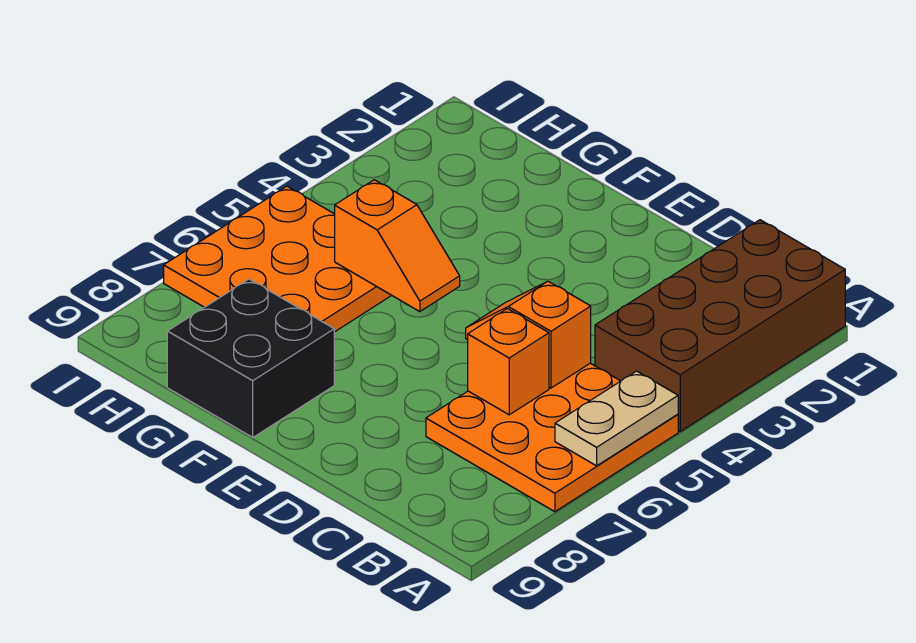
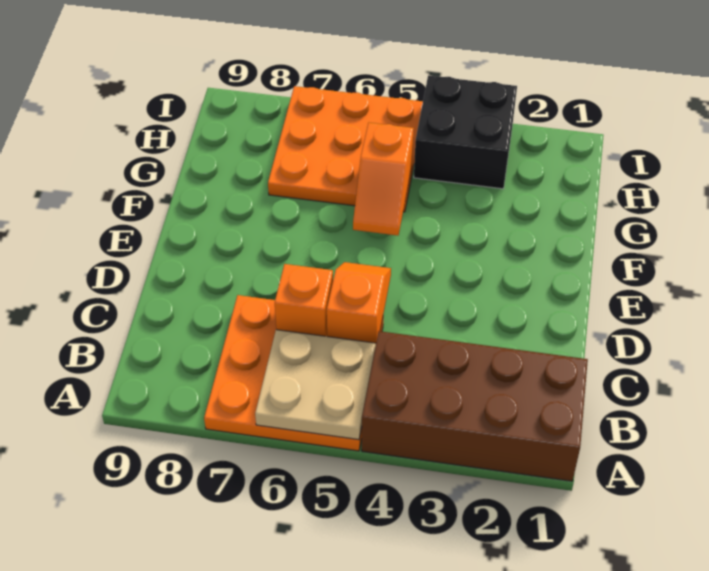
tan 1x2 plate [555,371,678,466] -> tan 2x2 plate [255,330,376,440]
black 2x2 brick [167,279,334,437] -> black 2x2 brick moved to [414,76,517,189]

